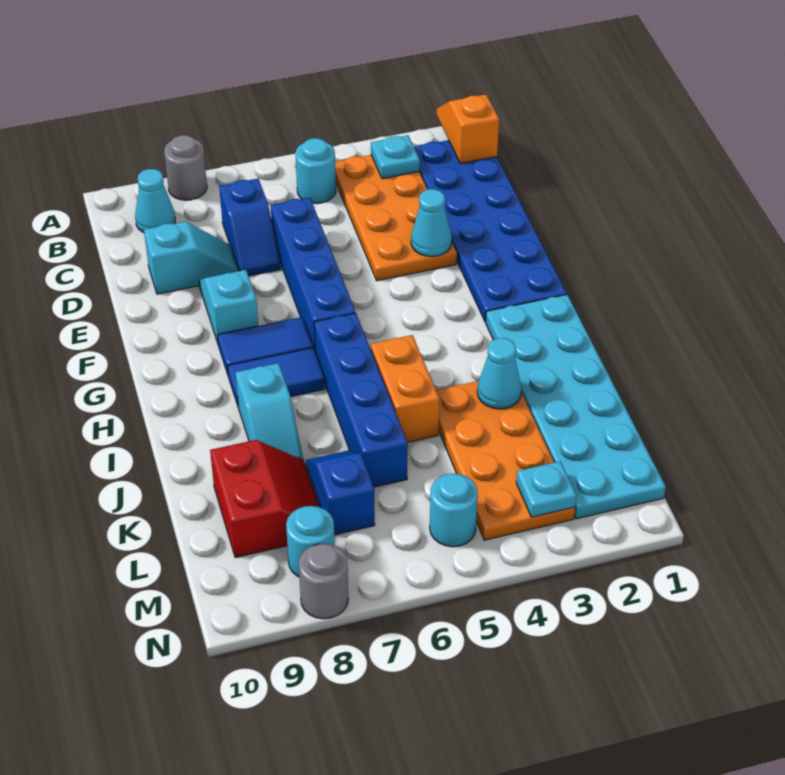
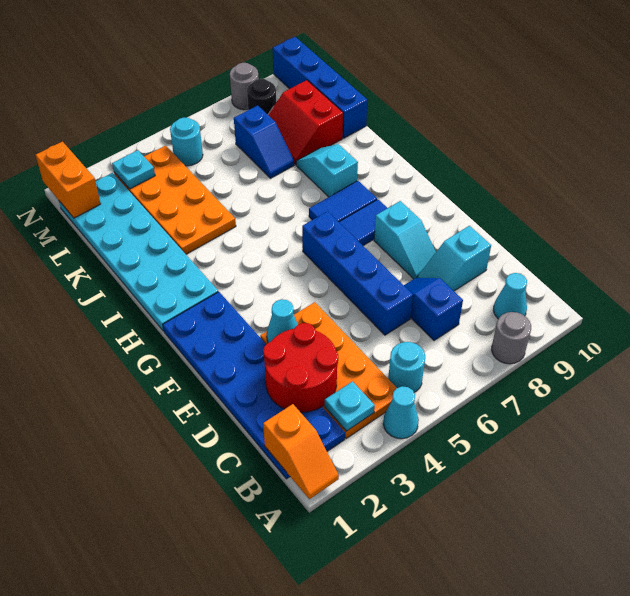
none -> red 2x2 round brick [263,323,338,413]
blue 1x4 brick [314,313,408,487] -> blue 1x4 brick moved to [273,37,367,138]
orange 1x2 brick [371,335,439,442] -> orange 1x2 brick moved to [36,142,101,218]
cyan 1x1 cone [477,338,522,409] -> cyan 1x1 cone moved to [383,386,419,439]
cyan 1x1 round brick [286,506,335,577] -> black 1x1 round brick [247,79,276,115]

